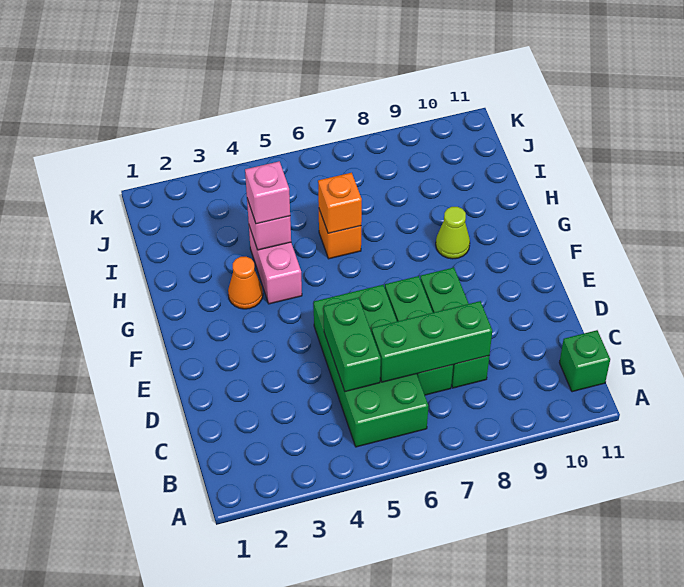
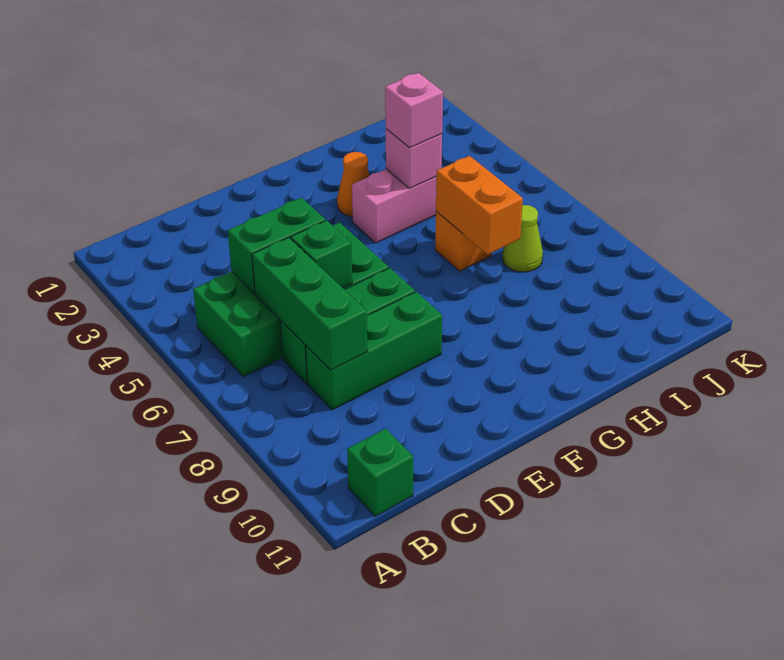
none -> green 1x1 brick [291,220,352,288]
lime 1x1 cone [436,207,470,259] -> lime 1x1 cone moved to [502,205,543,272]
orange 1x1 brick [318,173,362,233] -> orange 1x2 brick [436,156,523,254]

